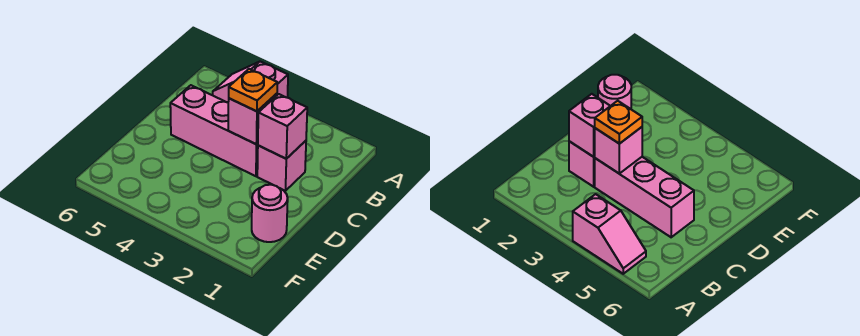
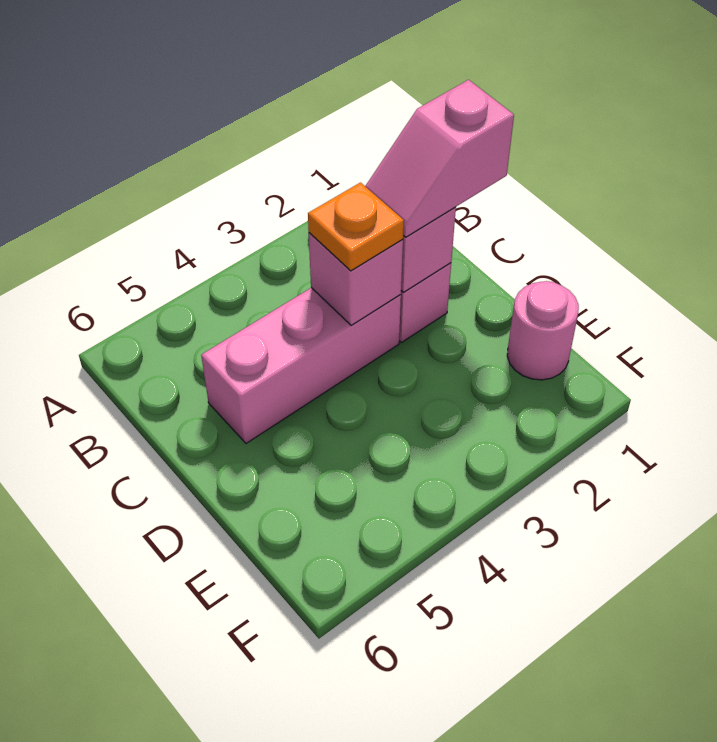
pink 1x2 slope [213,62,288,102] -> pink 1x2 slope moved to [365,80,514,237]

